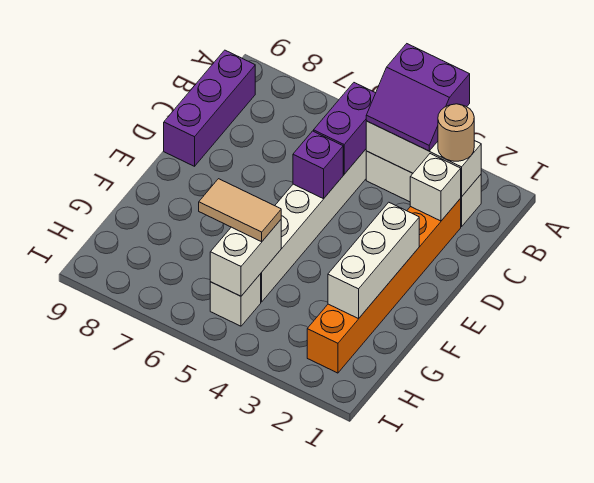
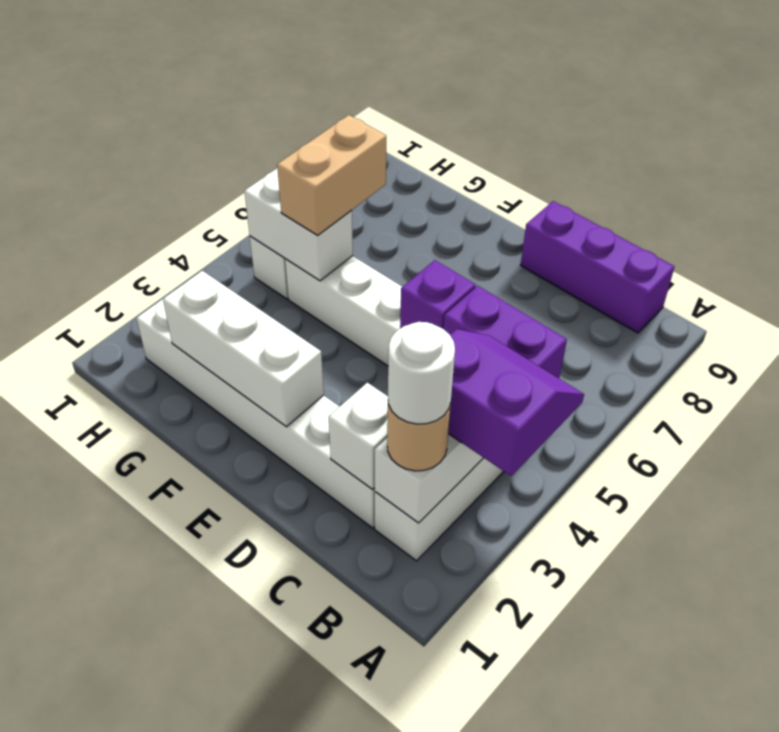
purple 2x2 slope [366,44,470,151] -> purple 2x2 slope turned to [448,329,584,476]
none -> white 1x1 round brick [388,322,455,424]
orange 1x6 brick [307,199,461,373] -> white 1x6 brick [137,295,375,528]
tan 1x2 tile [199,179,281,242] -> tan 1x2 brick [277,115,386,235]

